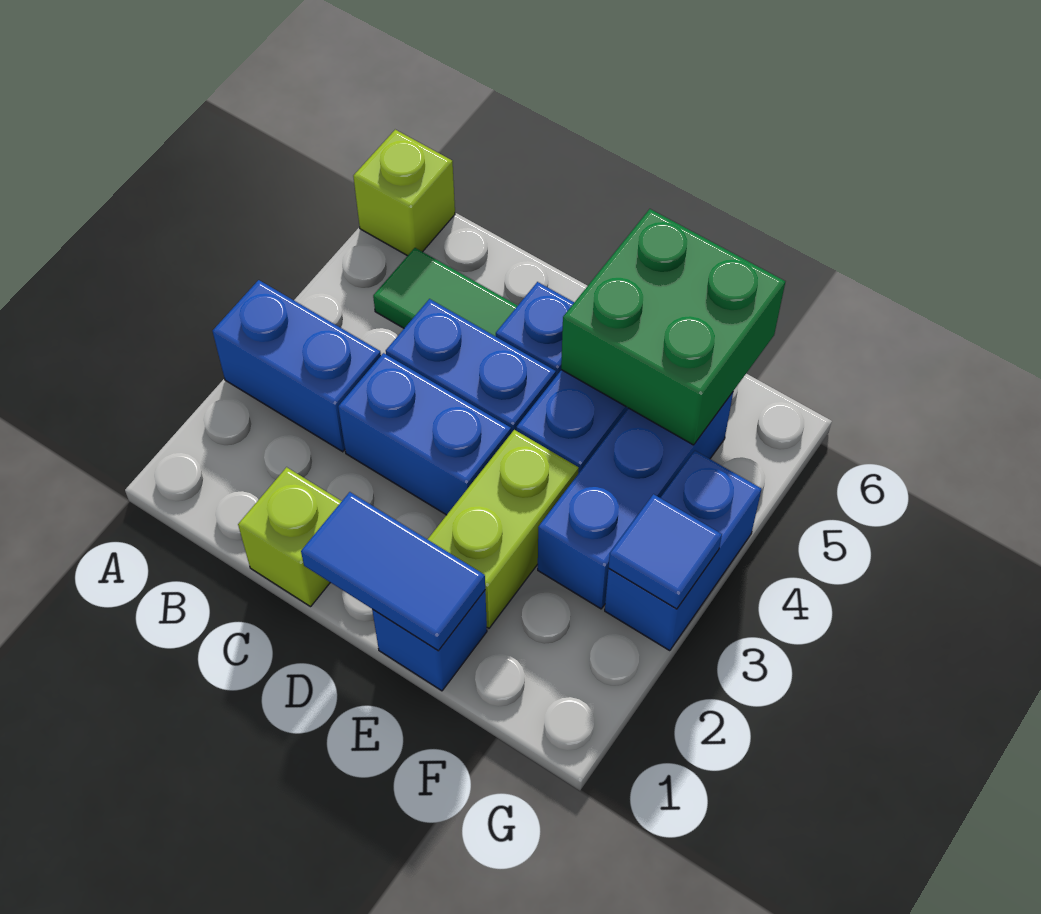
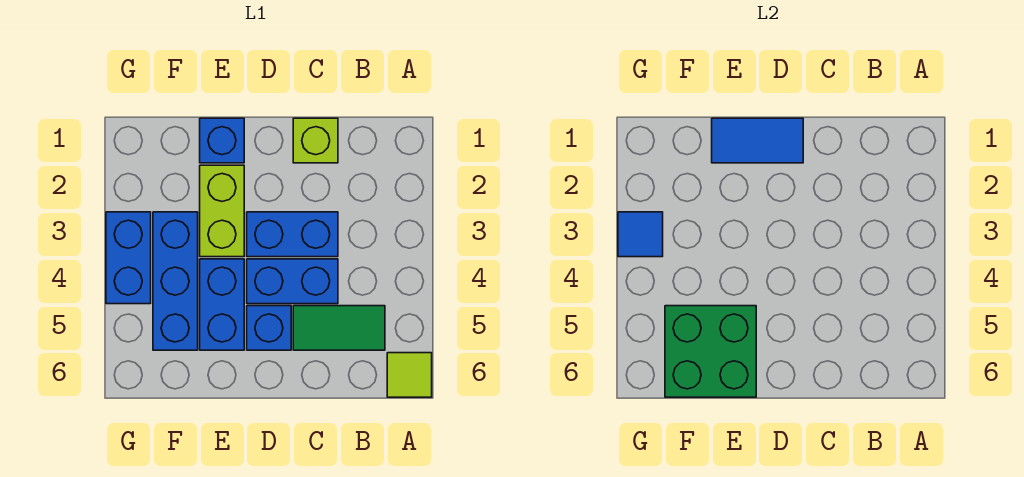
blue 1x2 brick [213,280,381,452] -> none
lime 1x1 brick [353,130,455,256] -> lime 1x1 tile [387,353,432,397]

